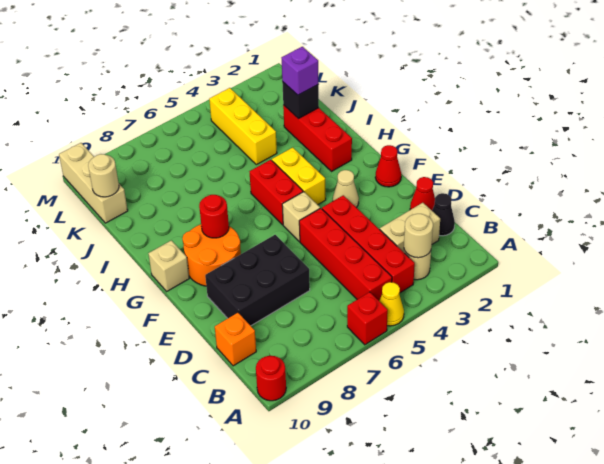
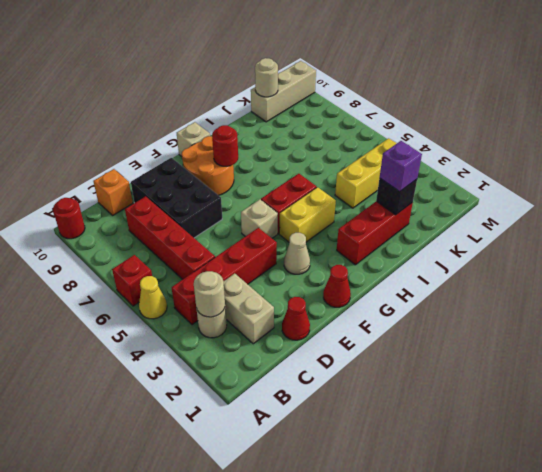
red 1x4 brick [299,208,392,301] -> red 1x4 brick turned to [125,196,215,279]
black 1x1 cone [432,193,455,236] -> none

